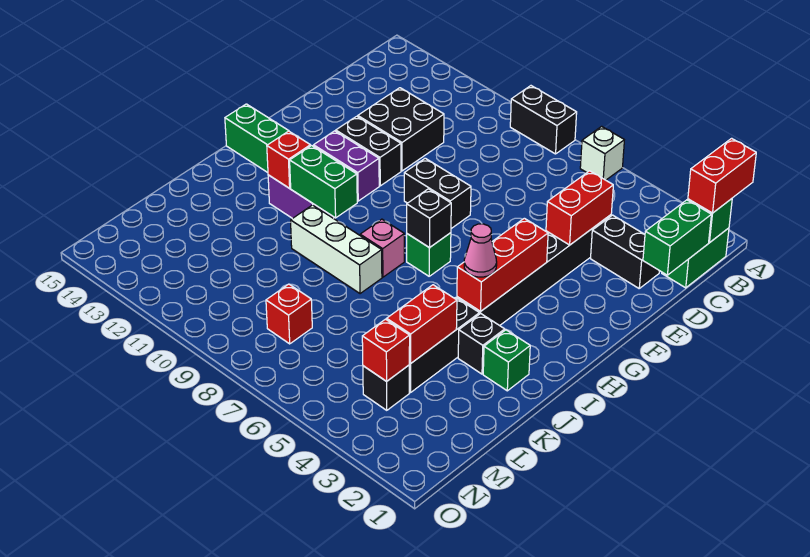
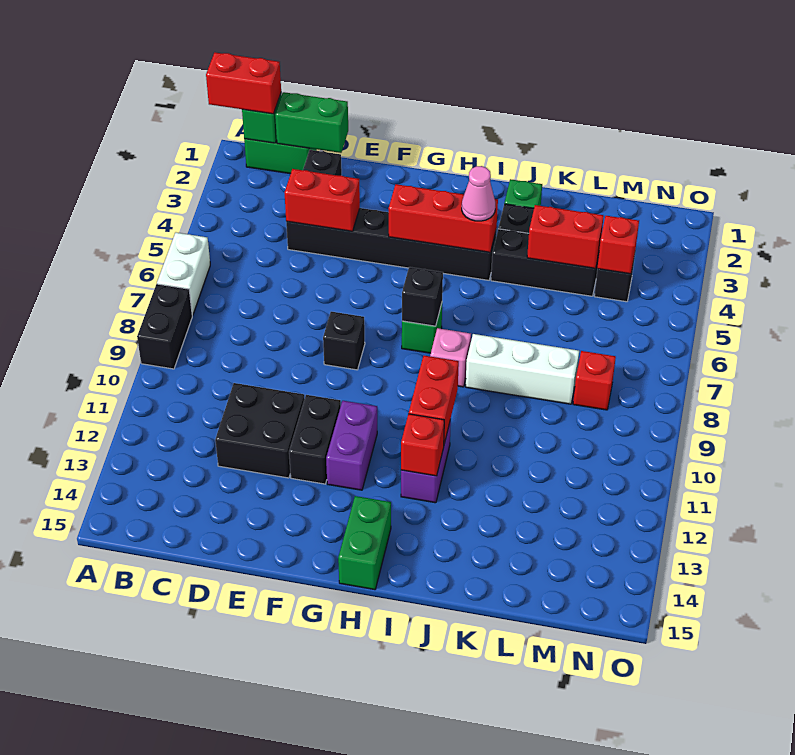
white 1x1 brick [580,126,624,180] -> white 1x2 brick [157,233,210,315]
black 1x2 brick [404,158,471,229] -> black 1x1 brick [323,312,365,370]
green 1x2 brick [290,146,357,218] -> red 1x2 brick [409,356,459,444]
white 1x3 brick [291,205,382,294] -> white 1x3 brick turned to [466,334,579,404]

